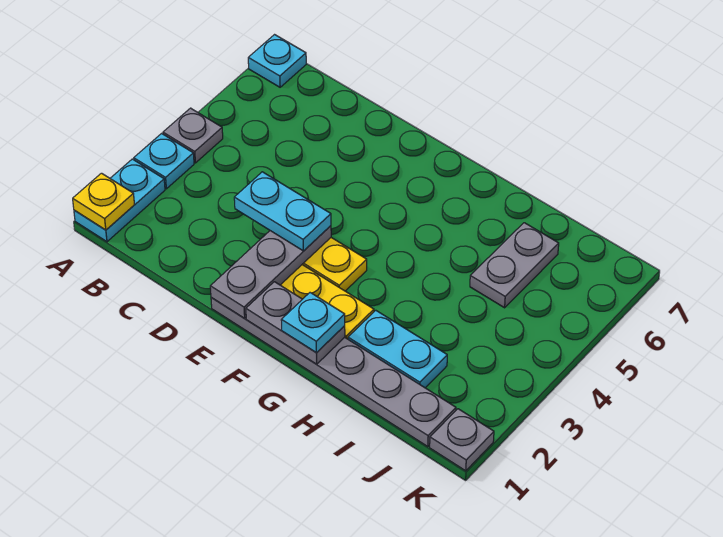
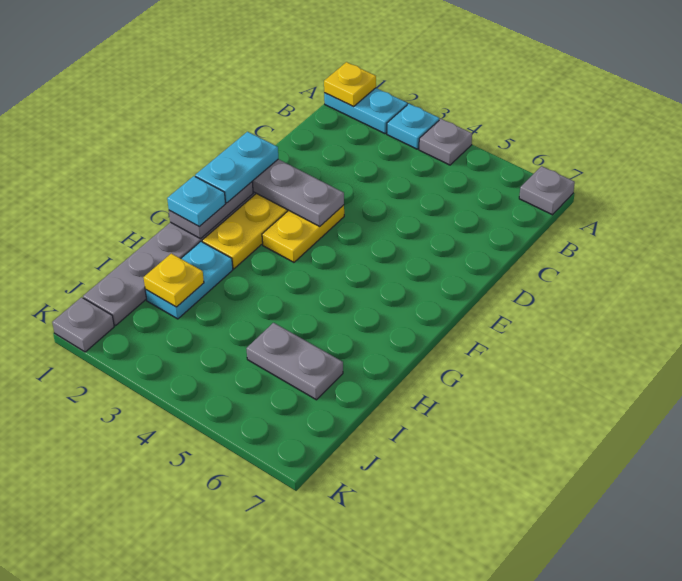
cyan 1x1 plate [248,35,306,87] -> grey 1x1 plate [519,166,575,215]
cyan 1x2 plate [234,172,331,251] -> cyan 1x2 plate moved to [195,132,278,203]
none -> yellow 1x1 plate [144,254,204,307]

